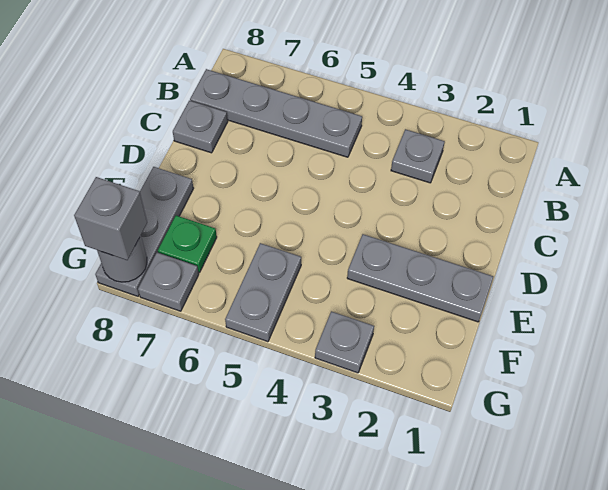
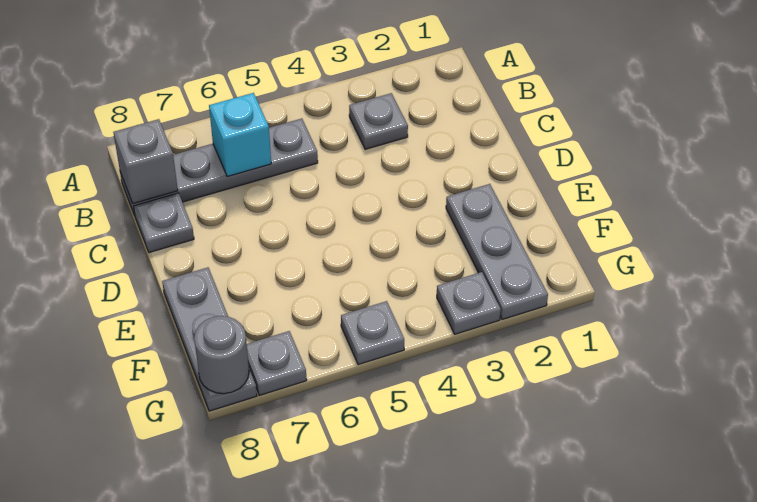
none -> cyan 1x1 brick [209,93,271,177]
grey 1x3 plate [347,234,493,322] -> grey 1x3 plate turned to [446,184,548,320]
grey 1x2 plate [225,243,301,342] -> grey 1x1 plate [341,301,404,365]
green 1x1 plate [158,216,217,273] -> none
grey 1x1 brick [74,177,147,260] -> grey 1x1 brick moved to [113,119,178,204]

